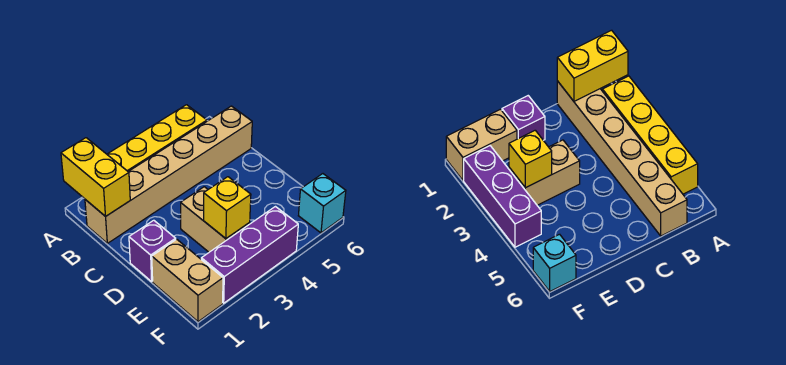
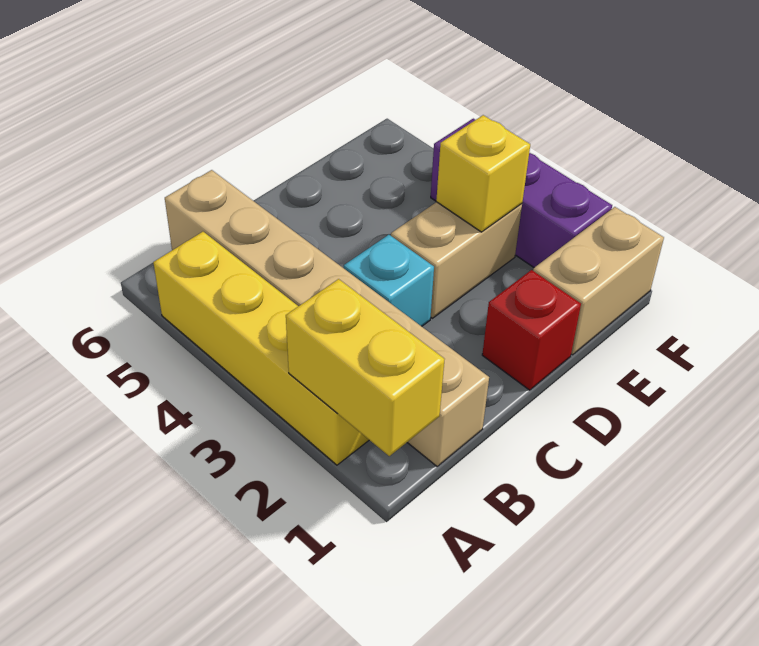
yellow 1x2 brick [61,138,130,216] -> yellow 1x2 brick turned to [286,279,445,456]
purple 1x1 brick [129,220,176,281] -> red 1x1 brick [482,270,581,390]
cyan 1x1 brick [298,174,346,233] -> cyan 1x1 brick moved to [344,235,434,326]

